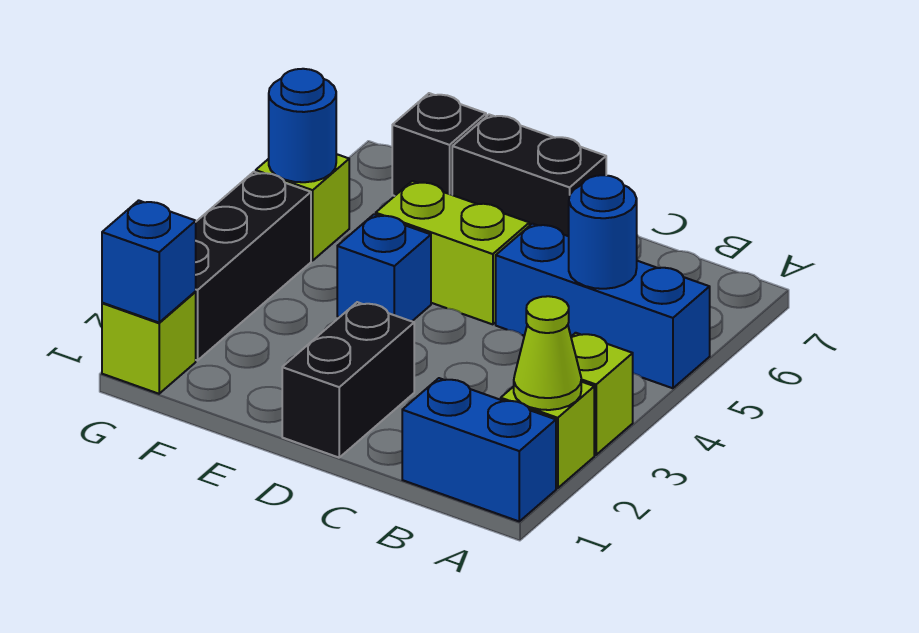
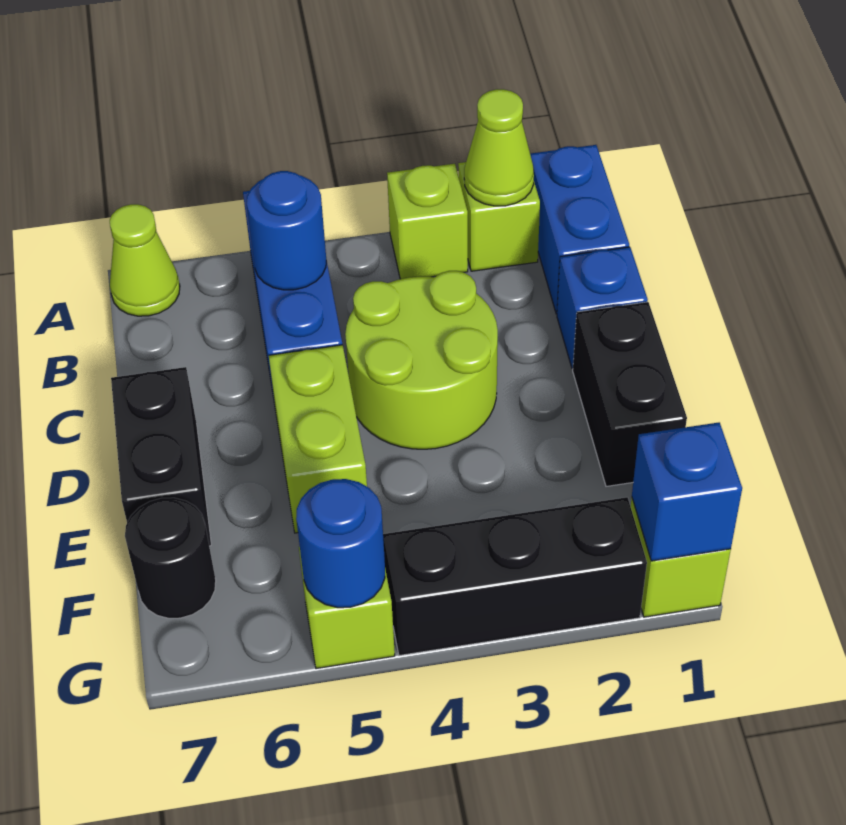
none -> lime 1x1 cone [110,204,180,316]
none -> lime 2x2 round brick [345,271,498,449]
black 1x2 brick [282,302,414,458] -> black 1x2 brick turned to [573,302,687,486]
blue 1x1 brick [337,214,431,321] -> blue 1x1 brick moved to [557,247,648,369]
black 1x1 brick [392,93,486,196] -> black 1x1 round brick [125,498,216,618]

